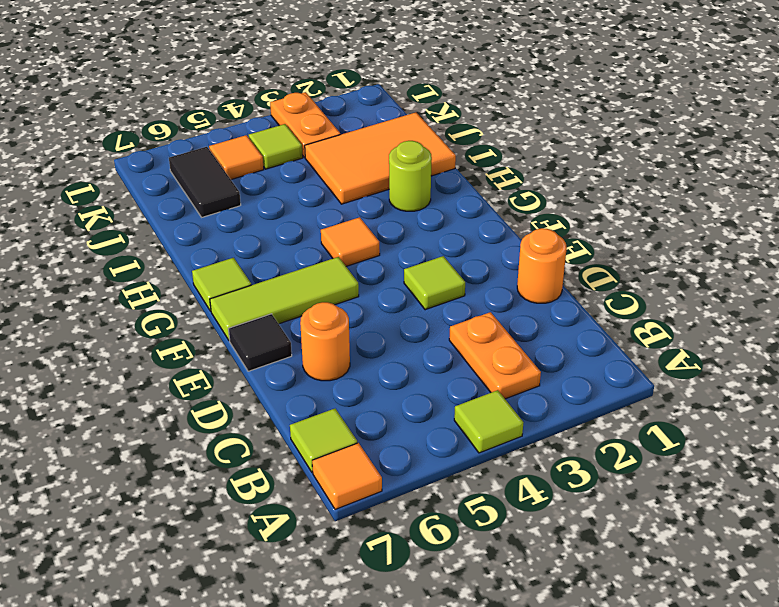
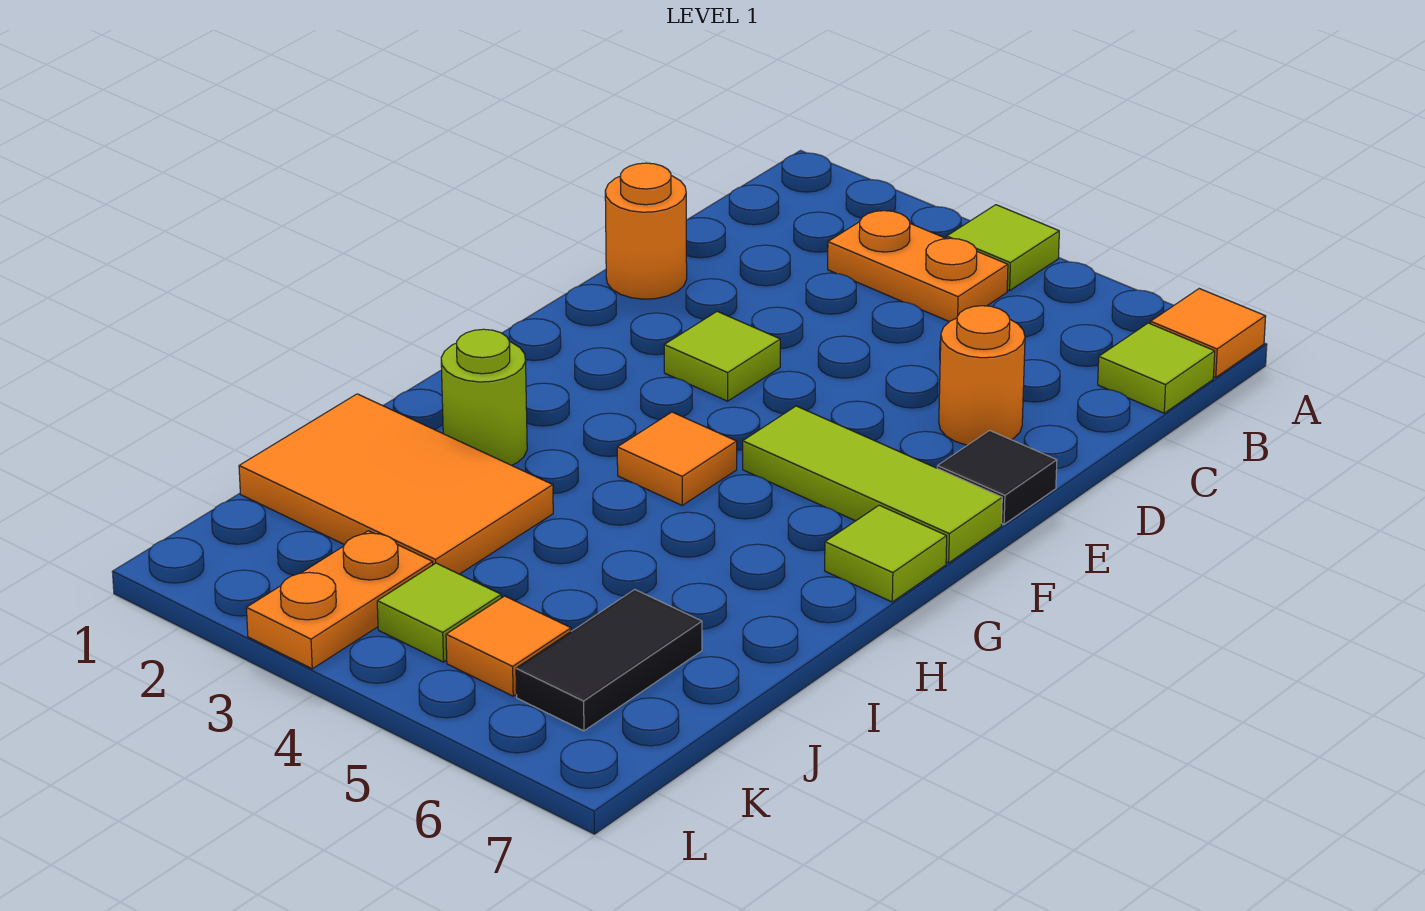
orange 1x2 plate [449,312,541,399] -> orange 1x2 plate turned to [828,210,1008,322]

